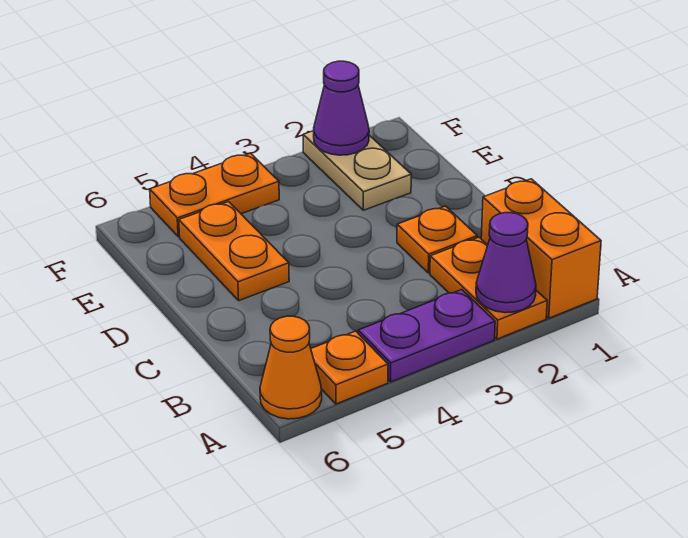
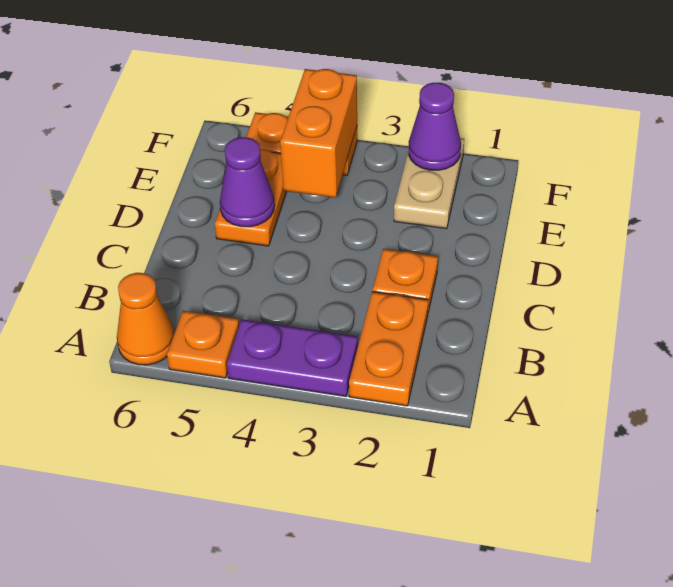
orange 1x2 brick [481,179,601,318] -> orange 1x2 brick moved to [280,69,357,198]
purple 1x1 cone [476,213,536,313] -> purple 1x1 cone moved to [220,137,275,227]

